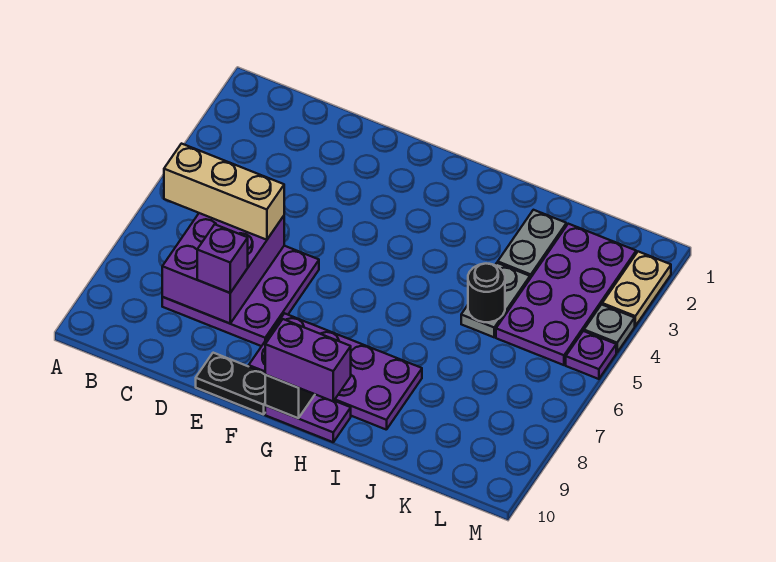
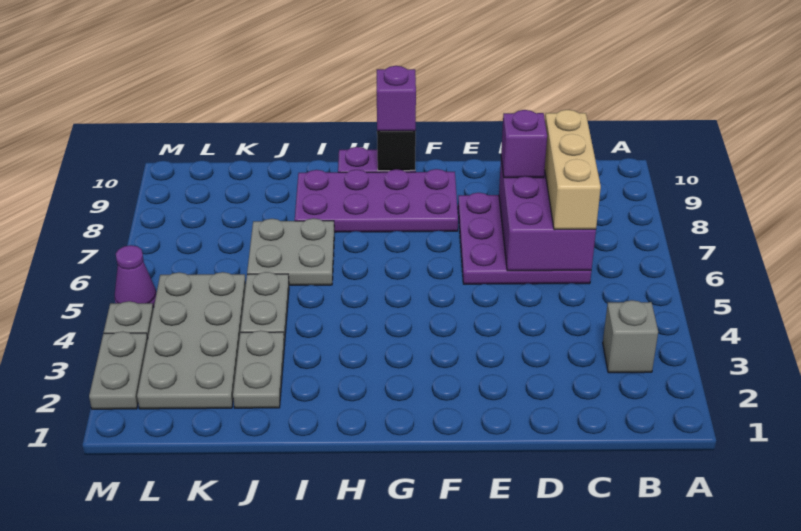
none -> grey 1x1 brick [603,300,658,373]
tan 1x3 brick [164,144,284,240] -> tan 1x3 brick turned to [545,110,601,230]
black 1x2 plate [196,353,266,415] -> none
purple 1x2 brick [265,319,351,401] -> purple 1x1 brick [377,66,416,131]
none -> grey 2x2 plate [247,218,334,285]
black 1x1 round brick [468,264,505,322] -> none
purple 2x4 plate [496,224,636,365] -> grey 2x4 plate [137,272,246,409]
tan 1x2 plate [602,252,671,326] -> grey 1x2 plate [89,331,148,409]
purple 1x1 plate [566,331,616,379] -> purple 1x1 cone [115,245,156,307]

